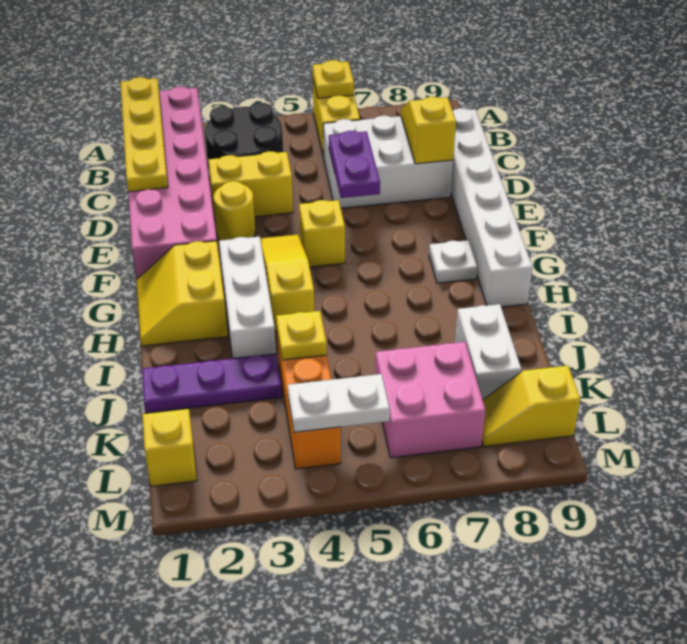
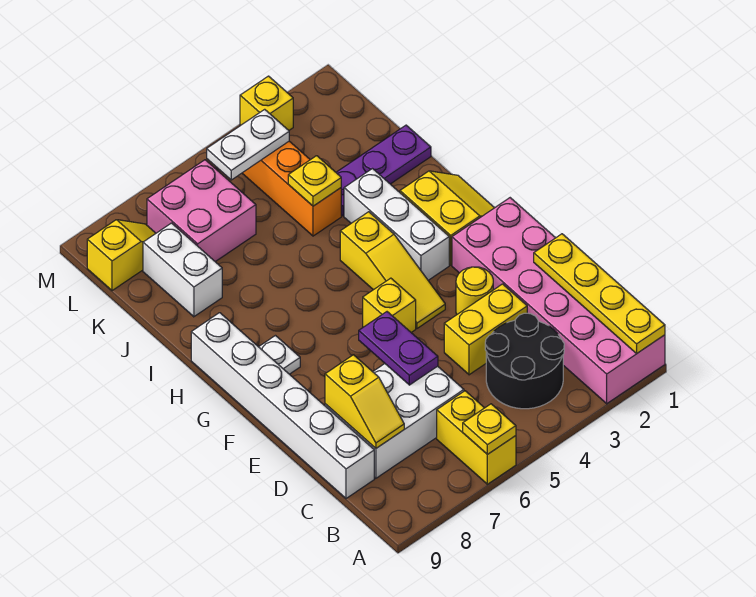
yellow 1x1 brick [142,409,197,486] -> yellow 1x1 brick moved to [240,76,293,130]

